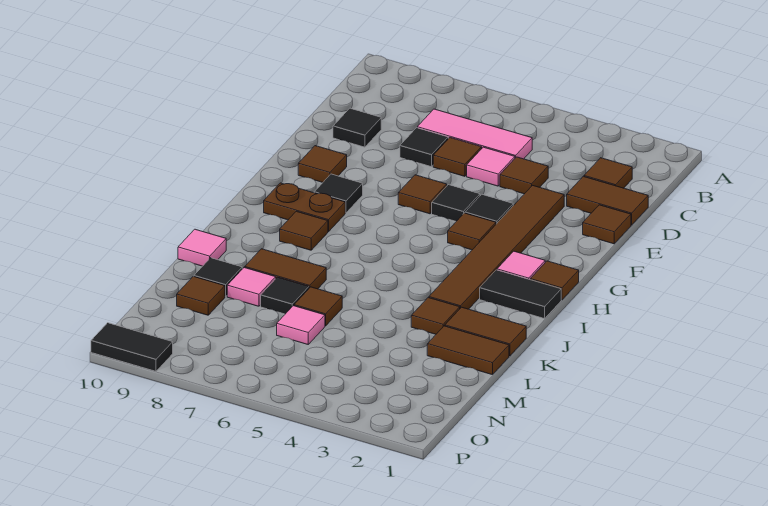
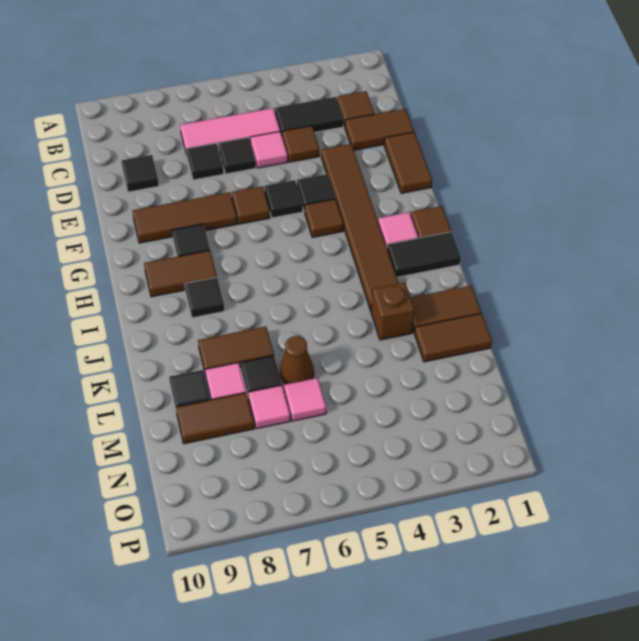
brown 1x1 tile [433,138,482,176] -> black 1x1 tile [218,137,256,174]
brown 1x1 tile [583,205,631,244] -> brown 1x2 tile [384,132,432,193]
brown 1x1 tile [298,146,347,182] -> brown 1x3 tile [133,192,237,243]
brown 1x2 plate [264,183,345,232] -> brown 1x2 tile [144,250,217,297]
brown 1x1 tile [280,211,328,250] -> black 1x1 tile [185,277,224,318]
brown 1x1 tile [411,298,460,334] -> brown 1x1 brick [371,282,415,340]
pink 1x1 tile [178,229,226,266] -> pink 1x1 tile moved to [248,385,290,429]
brown 1x1 tile [294,287,342,326] -> brown 1x1 cone [280,336,314,384]
brown 1x1 tile [177,276,225,315] -> brown 1x2 tile [176,393,254,444]
black 1x2 tile [91,323,173,371] -> black 1x2 tile moved to [275,97,343,134]

